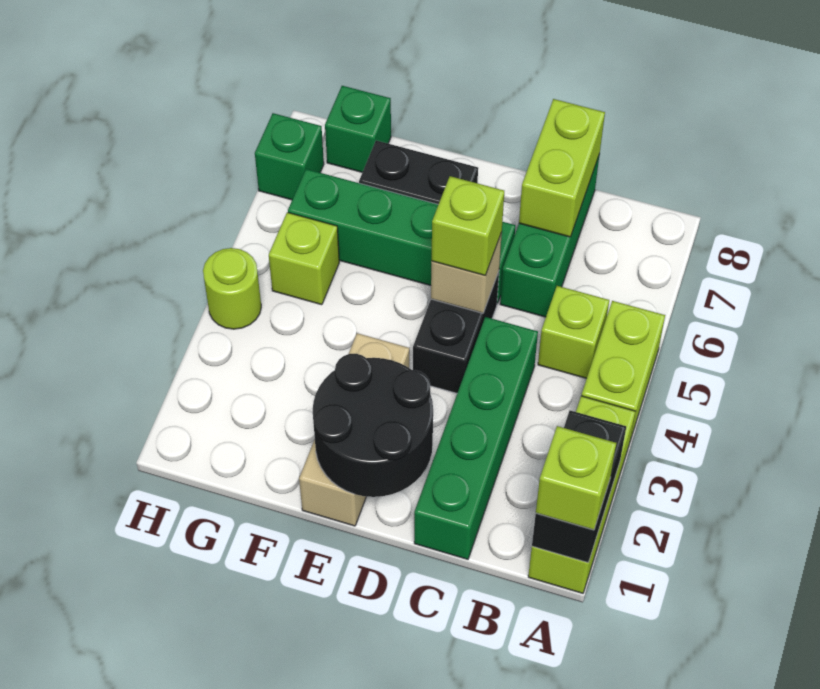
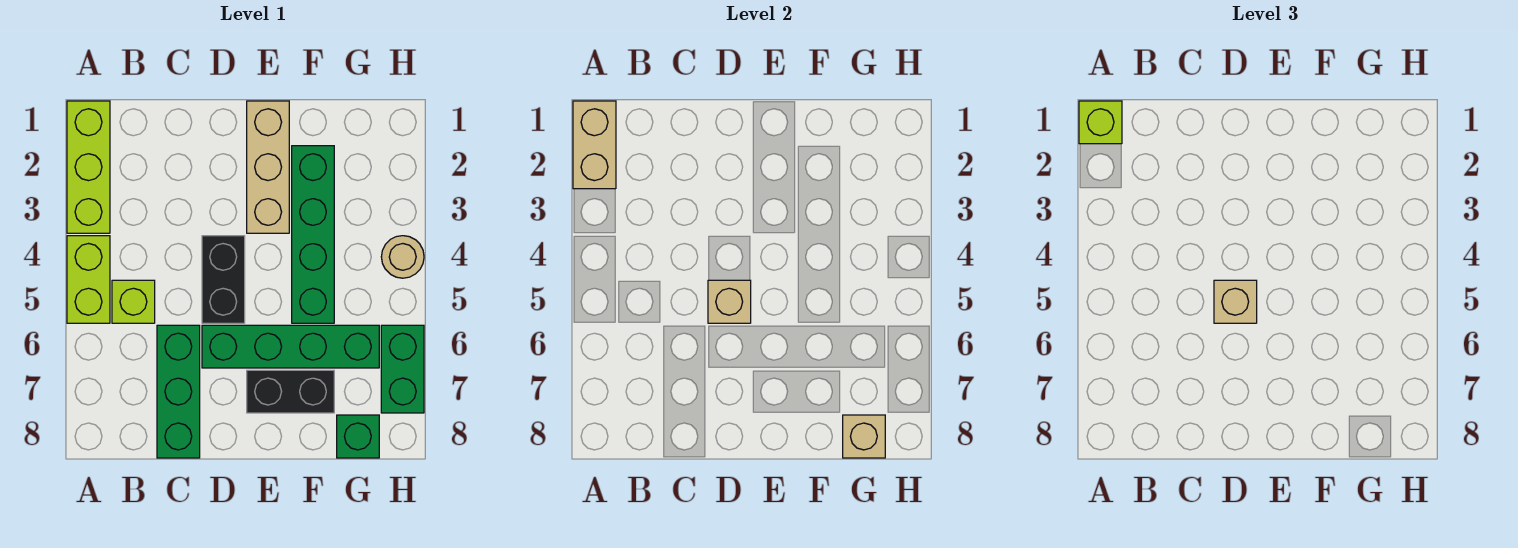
black 1x2 brick [532,411,626,563] -> tan 1x2 brick [573,101,616,189]
green 1x4 brick [414,317,538,559] -> green 1x4 brick moved to [292,146,334,323]
lime 1x2 brick [519,99,605,237] -> none
black 2x2 round brick [313,354,433,497] -> none
lime 1x1 brick [431,176,504,276] -> tan 1x1 brick [1214,280,1257,323]
lime 1x1 brick [269,212,339,305] -> none
none -> tan 1x1 brick [843,415,885,458]
lime 1x1 round brick [203,248,261,329] -> tan 1x1 round brick [381,236,424,278]
green 1x1 brick [255,113,324,200] -> green 1x2 brick [381,325,424,413]

